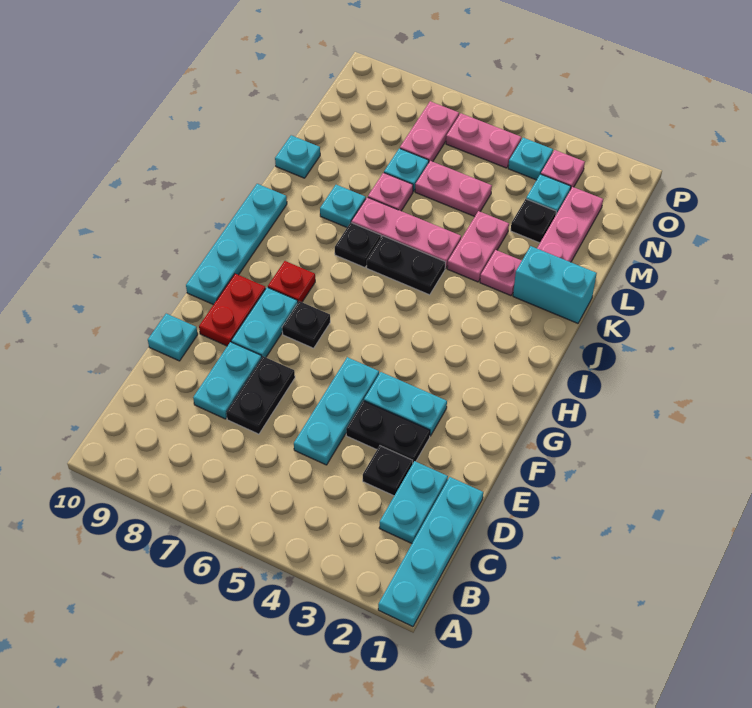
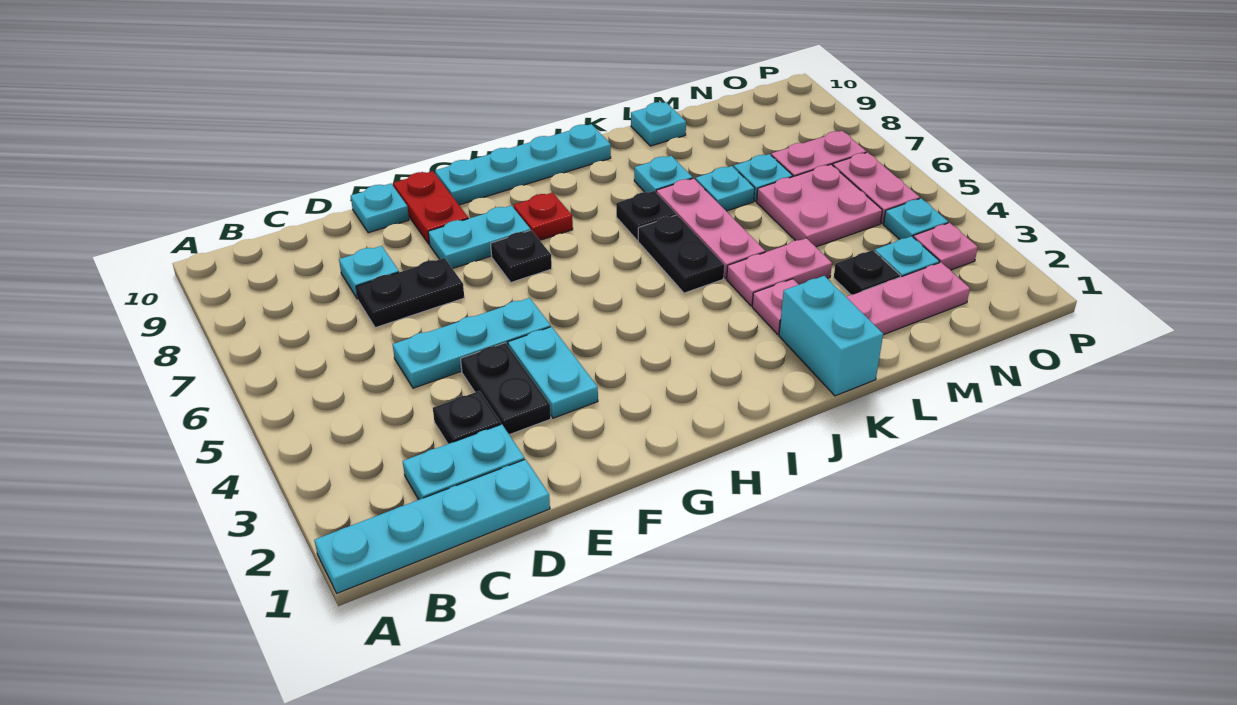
cyan 1x2 plate [193,342,262,419] -> cyan 1x1 plate [339,246,399,299]
red 1x2 plate [199,274,266,346] -> red 1x2 plate turned to [393,171,468,244]
pink 1x1 plate [368,173,413,211] -> cyan 1x1 plate [695,166,755,211]
pink 1x2 plate [415,161,492,217] -> pink 2x2 plate [757,164,882,247]

